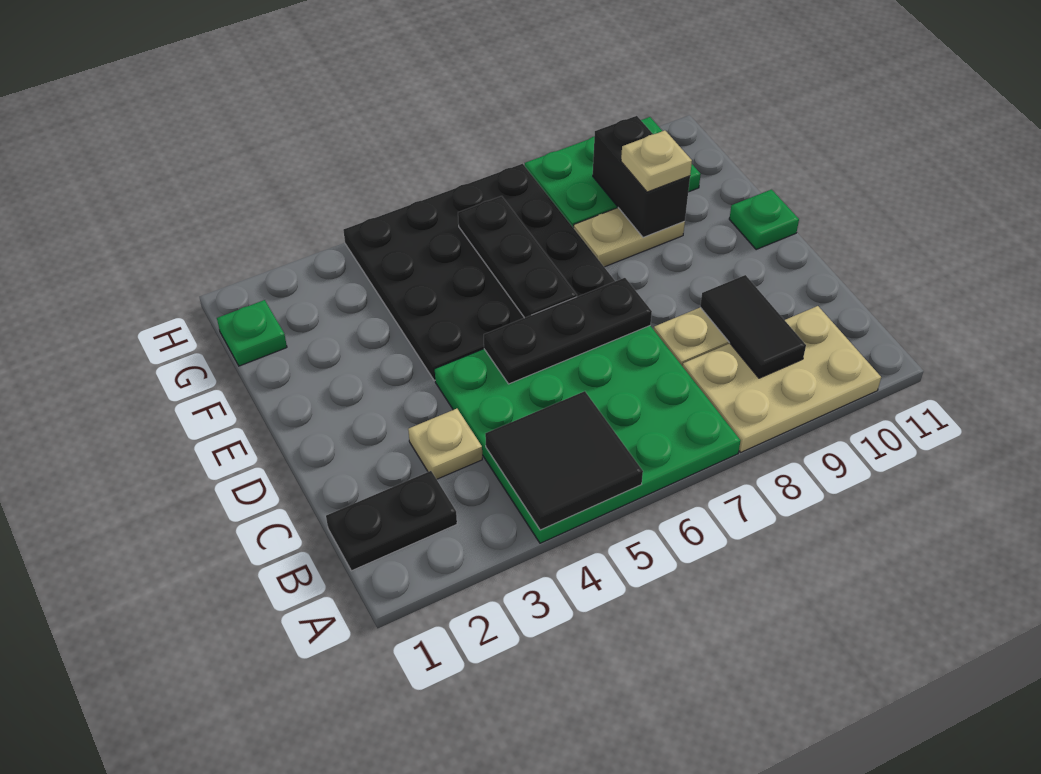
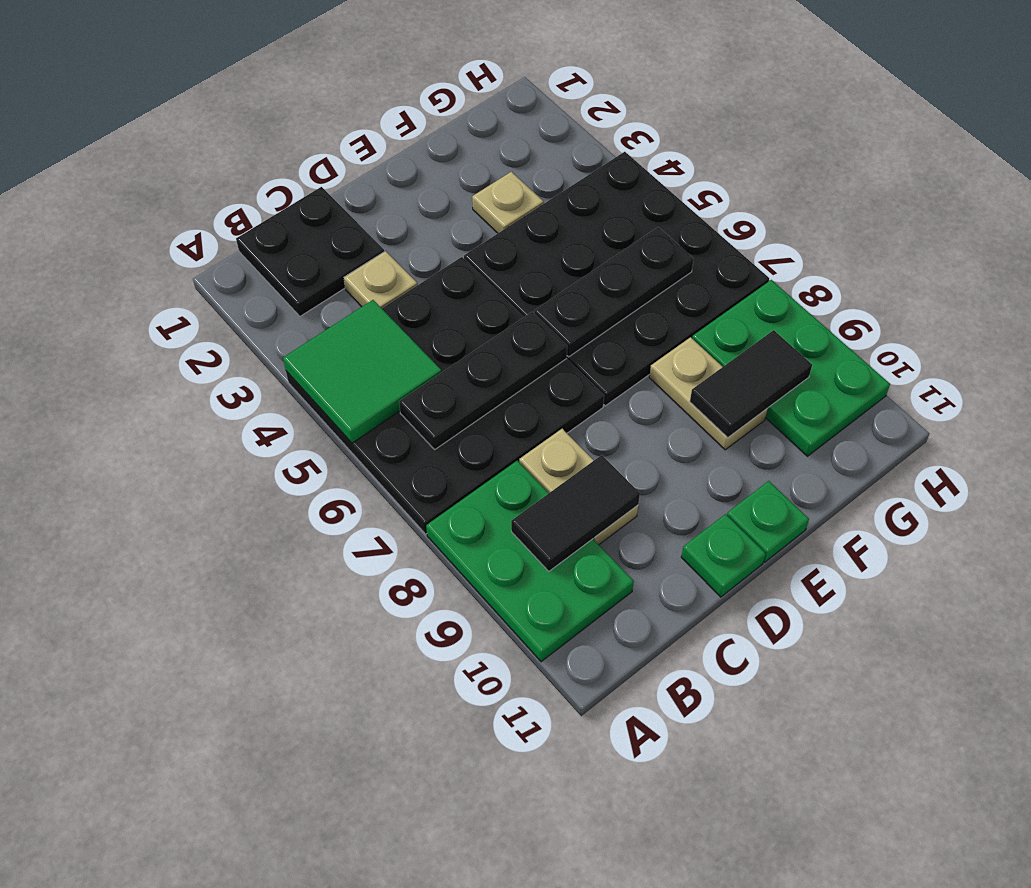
green 4x4 plate [435,326,741,543] -> black 4x4 plate [286,257,604,534]
black 2x2 tile [485,391,643,530] -> green 2x2 tile [283,300,442,443]
tan 2x3 plate [683,306,881,452] -> green 2x3 plate [426,461,634,662]
black 1x2 plate [326,471,457,571] -> black 2x2 plate [236,187,384,316]
black 1x3 plate [484,278,652,384] -> black 1x3 plate turned to [399,312,567,449]
black 1x2 brick [593,116,690,237] -> black 1x2 tile [690,330,812,438]
tan 1x1 plate [621,130,692,192] -> tan 1x1 plate moved to [472,172,544,233]
green 1x1 plate [217,300,287,366] -> green 1x1 plate moved to [681,514,766,597]

